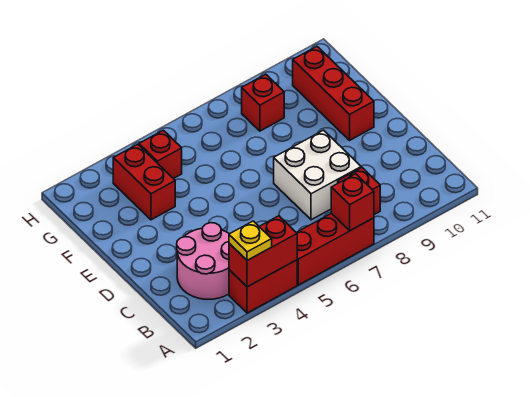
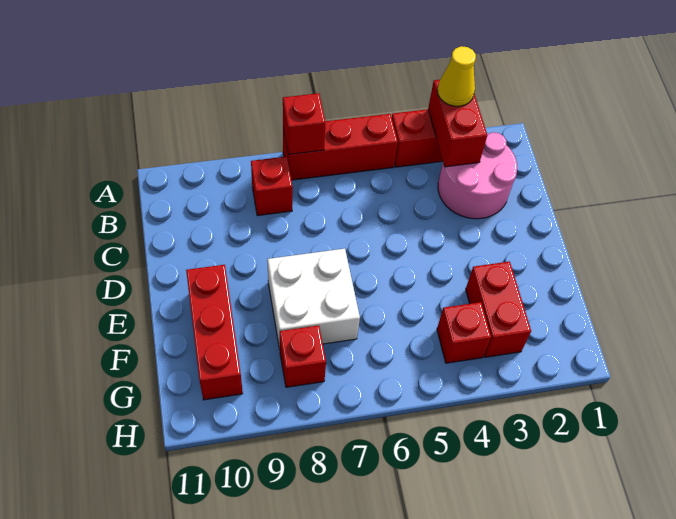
red 1x2 brick [229,216,297,287] -> red 1x2 brick turned to [428,80,487,167]
yellow 1x1 plate [229,221,272,260] -> yellow 1x1 cone [438,46,476,106]
white 2x2 brick [274,130,361,220] -> white 2x2 brick moved to [267,249,360,349]

